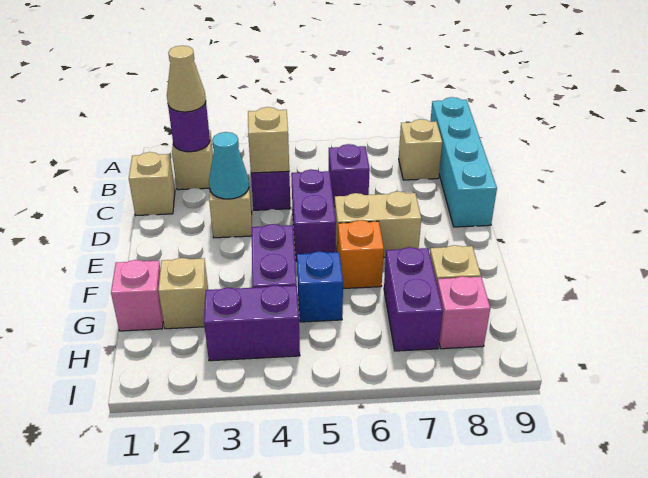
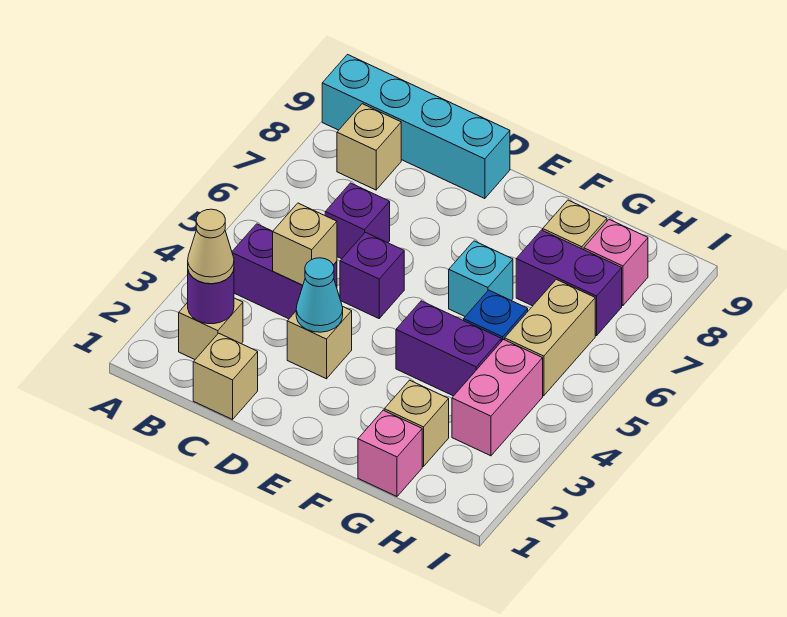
purple 1x2 brick [291,170,336,261] -> purple 1x1 brick [340,232,404,318]
tan 1x2 brick [335,191,421,257] -> tan 1x2 brick moved to [505,279,595,396]
orange 1x1 brick [338,220,384,289] -> cyan 1x1 brick [449,241,513,316]
purple 1x2 brick [204,285,300,361] -> pink 1x2 brick [452,340,543,456]

